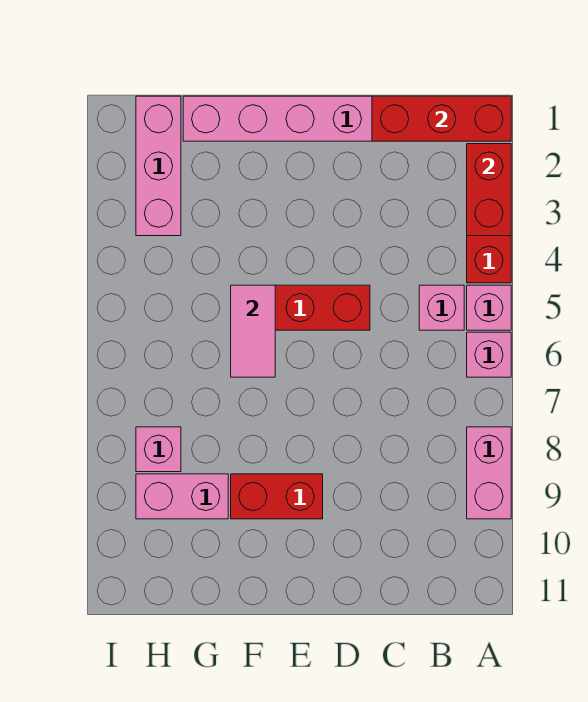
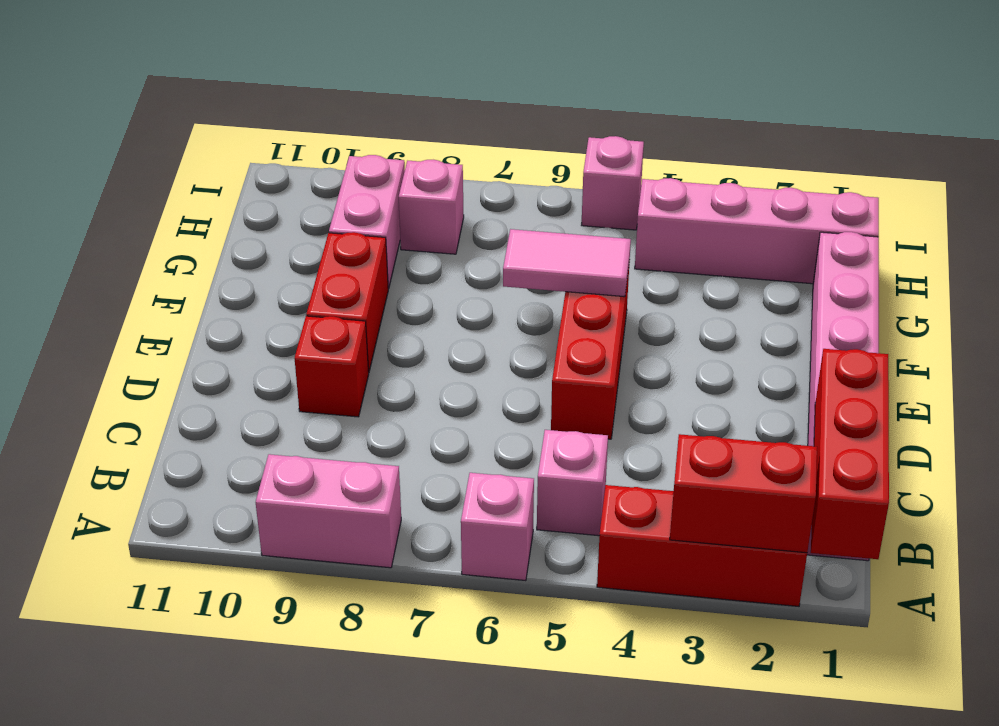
pink 1x1 brick [467,285,511,330] -> pink 1x1 brick moved to [582,136,644,230]
none -> red 1x1 brick [294,316,369,417]
pink 1x3 brick [136,96,181,236] -> pink 1x4 brick [635,178,879,284]

